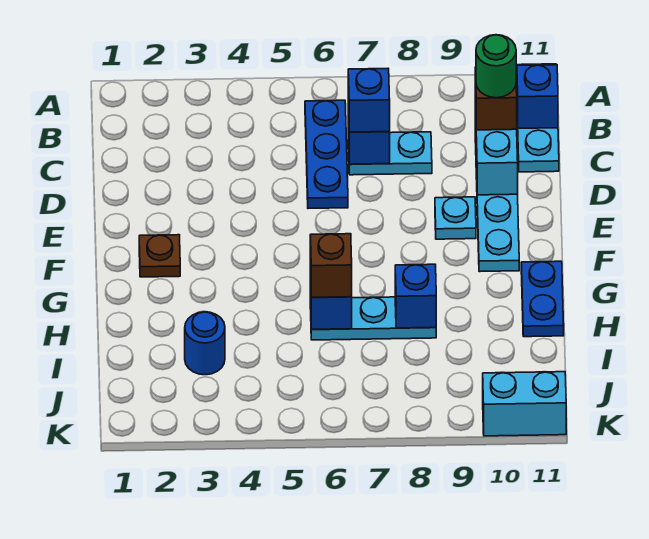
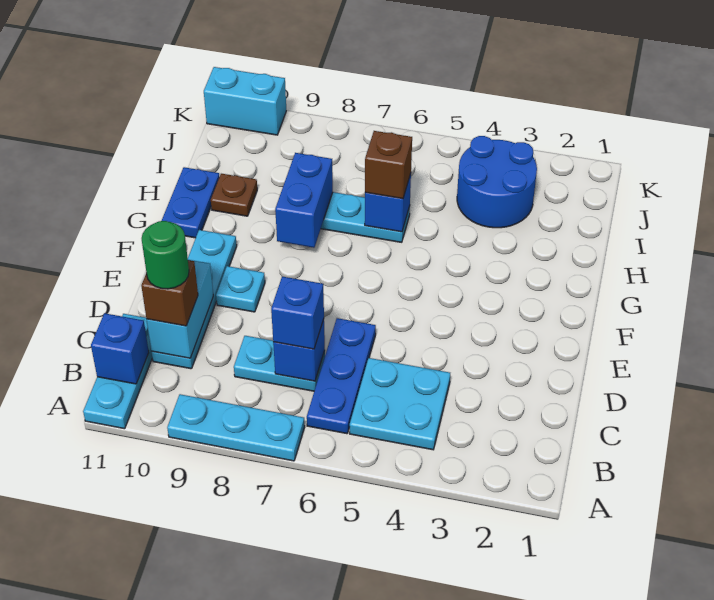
none -> cyan 1x3 plate [167,394,305,461]
none -> cyan 2x2 plate [350,358,450,450]
brown 1x1 plate [139,235,180,277] -> brown 1x1 plate moved to [211,174,257,216]
blue 1x1 brick [395,264,436,328] -> blue 1x2 brick [275,153,333,248]
blue 1x1 round brick [185,312,225,375] -> blue 2x2 round brick [457,136,537,228]

